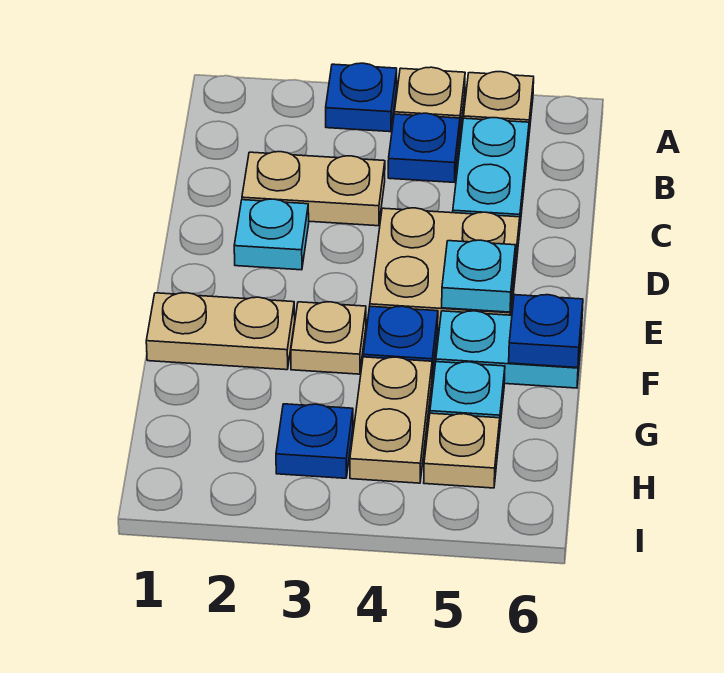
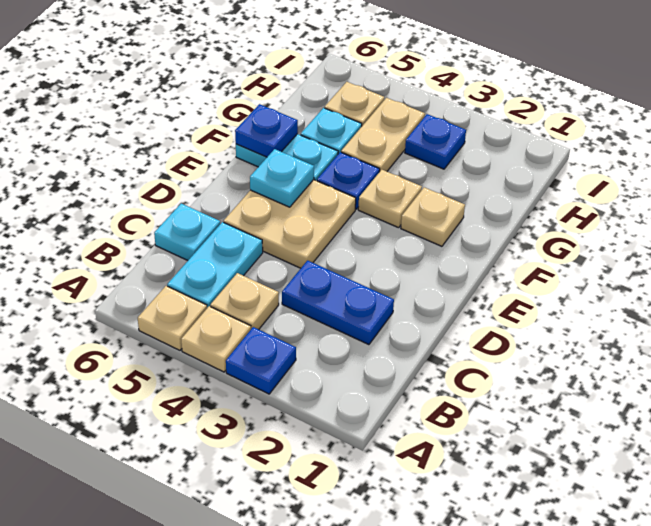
blue 1x1 plate [388,113,460,182] -> tan 1x1 plate [210,273,279,329]
tan 1x2 plate [242,152,385,226] -> blue 1x2 plate [282,261,394,345]
cyan 1x1 plate [234,199,309,270] -> cyan 1x1 plate moved to [154,204,220,260]
tan 1x2 plate [146,293,295,370] -> tan 1x1 plate [401,187,465,246]

